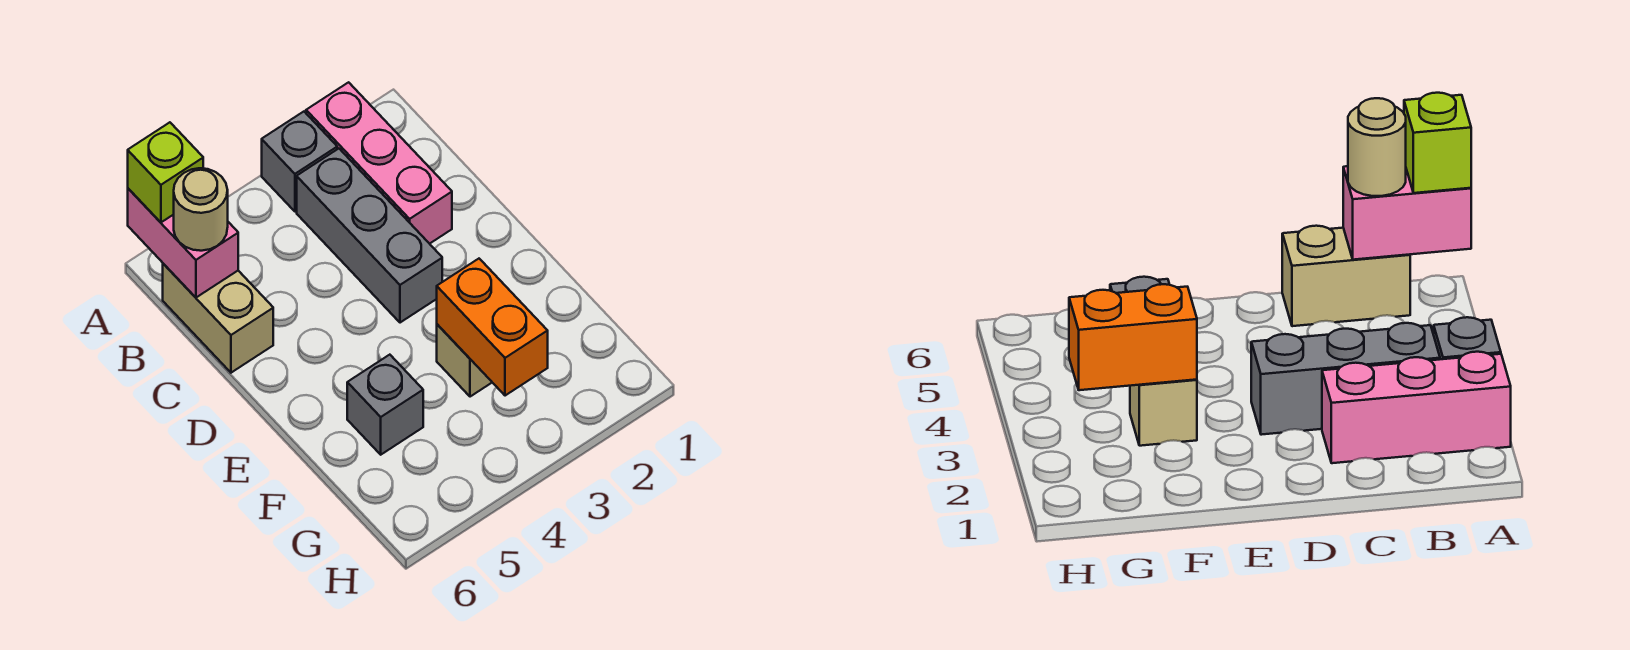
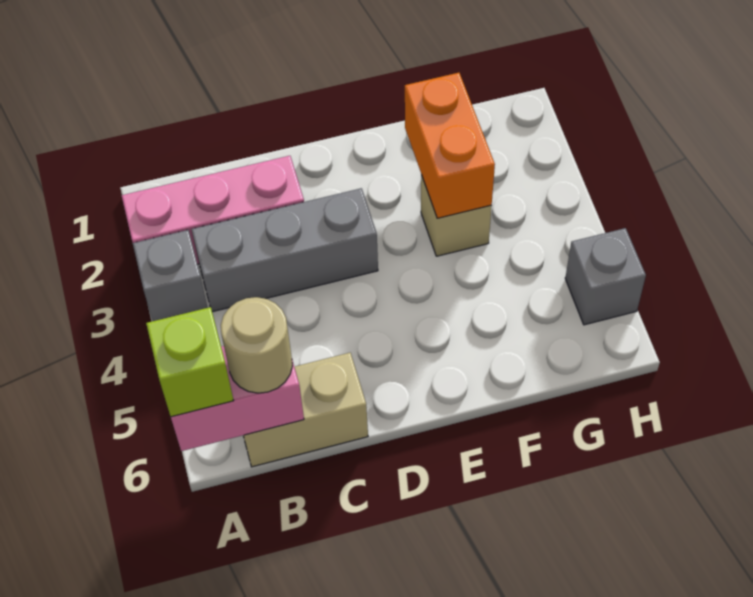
orange 1x2 brick [437,259,548,396] -> orange 1x2 brick turned to [405,73,495,218]
grey 1x1 brick [347,355,423,455] -> grey 1x1 brick moved to [565,228,646,325]

